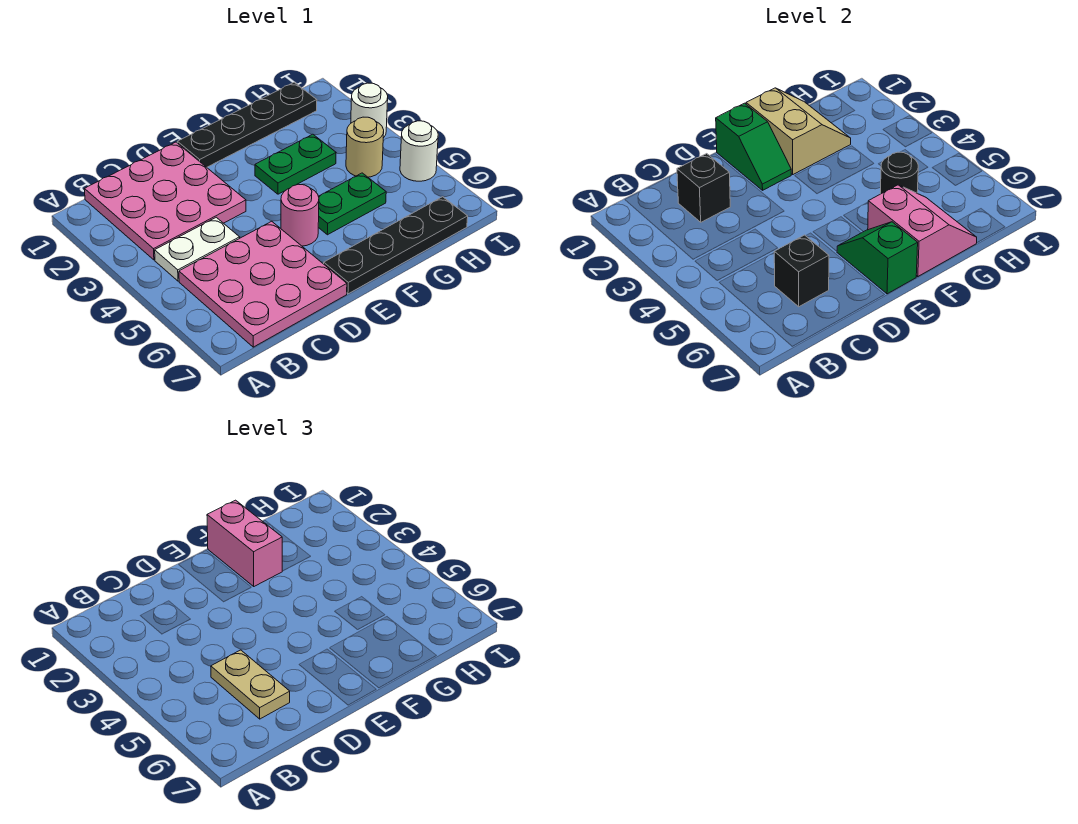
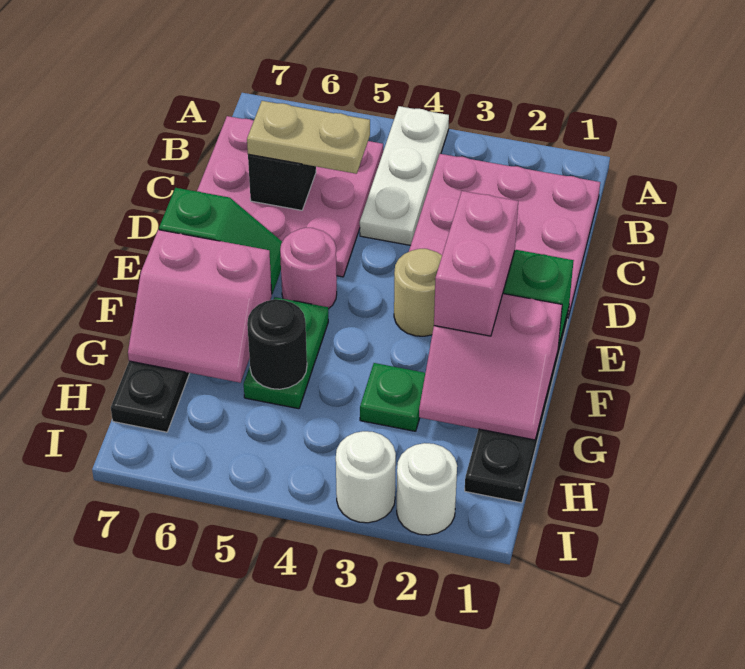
white 1x2 plate [155,217,240,281] -> white 1x3 plate [360,106,449,245]
black 1x1 brick [677,154,730,222] -> none
tan 2x2 slope [746,88,851,174] -> pink 2x2 slope [419,294,562,440]
pink 1x2 brick [207,500,282,586] -> pink 1x2 brick turned to [434,191,518,336]
green 1x2 plate [255,134,336,194] -> green 1x1 plate [360,363,425,431]
tan 1x1 round brick [346,117,384,177] -> tan 1x1 round brick moved to [394,249,442,336]
white 1x1 round brick [400,121,438,181] -> white 1x1 round brick moved to [397,443,457,535]

